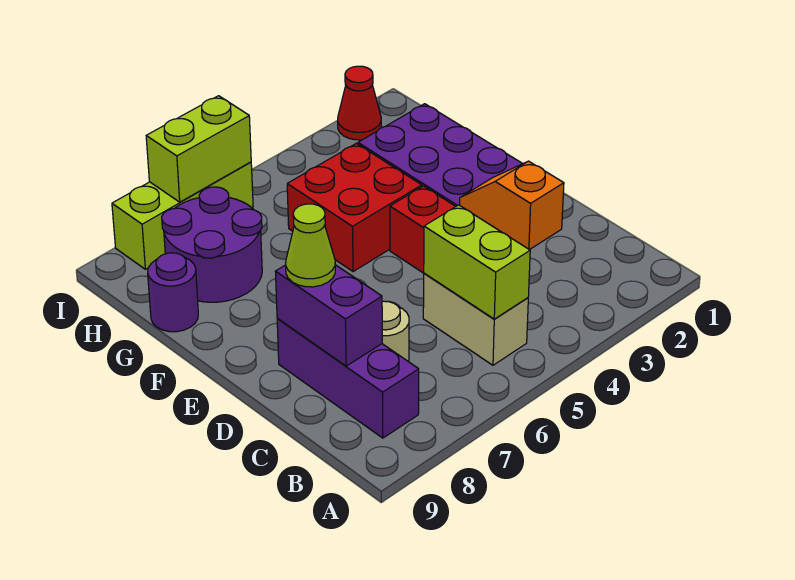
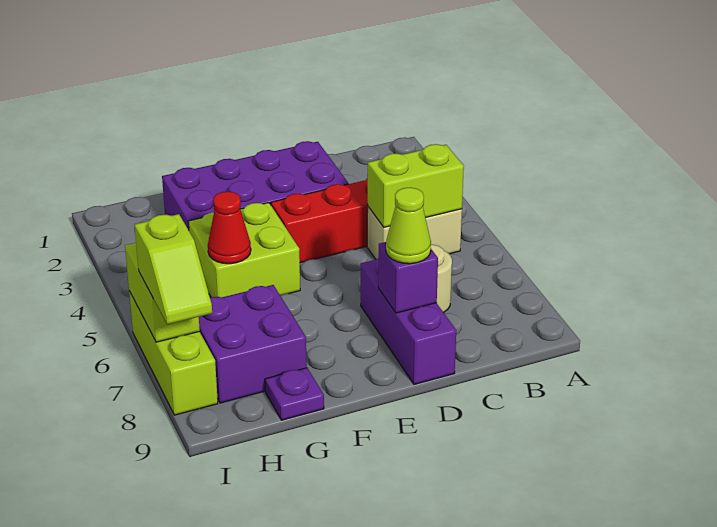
purple 1x3 brick [277,318,419,438] -> purple 1x3 brick turned to [361,257,456,384]
orange 1x2 slope [460,161,564,250] -> none
purple 1x2 brick [275,265,382,366] -> purple 1x1 brick [378,242,438,313]
red 2x2 brick [287,143,422,272] -> lime 2x2 brick [189,203,300,297]
purple 2x2 round brick [162,187,262,302] -> purple 2x2 brick [199,285,307,403]
purple 1x1 round brick [148,253,198,332] -> purple 1x1 plate [265,368,324,420]
red 1x1 cone [338,66,381,140] -> red 1x1 cone moved to [208,191,251,264]
none -> lime 1x2 slope [135,214,212,325]

